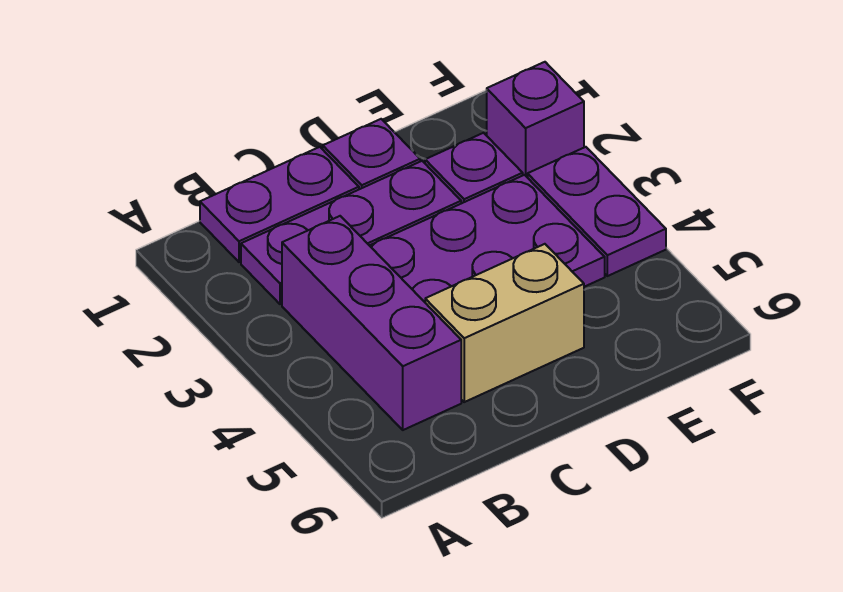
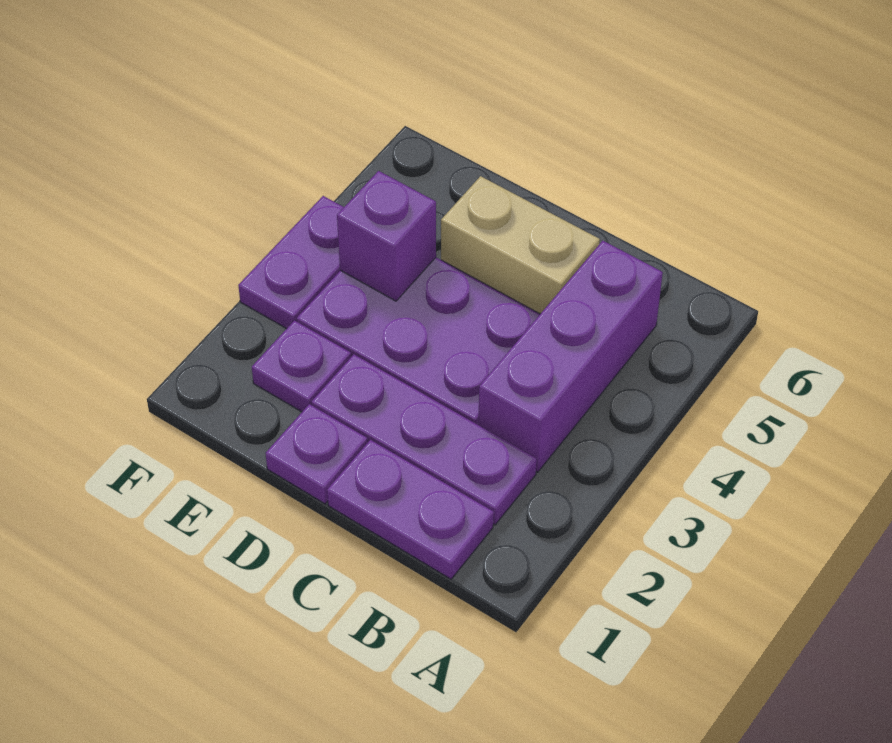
purple 1x1 brick [487,62,584,178] -> purple 1x1 brick moved to [337,171,436,301]

